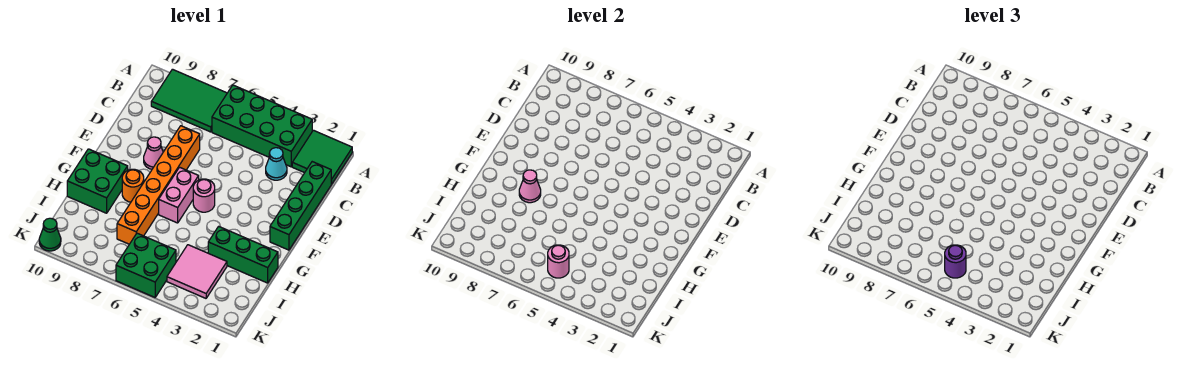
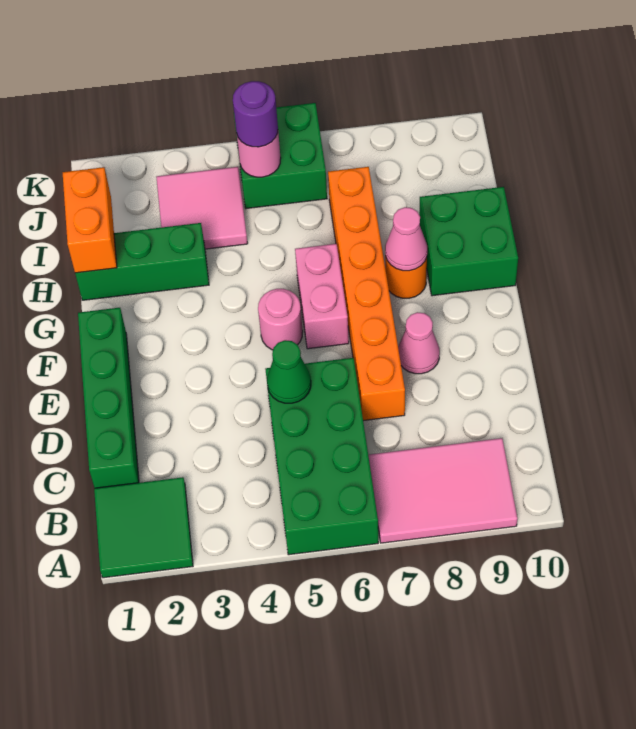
green 2x4 brick [212,85,312,167] -> green 2x4 brick turned to [265,358,378,555]
green 2x3 tile [151,69,227,132] -> pink 2x3 tile [368,438,517,543]
cyan 1x1 cone [266,148,287,180] -> none
none -> orange 1x2 brick [62,167,117,273]
green 1x1 cone [39,218,61,251] -> green 1x1 cone moved to [267,340,311,403]

